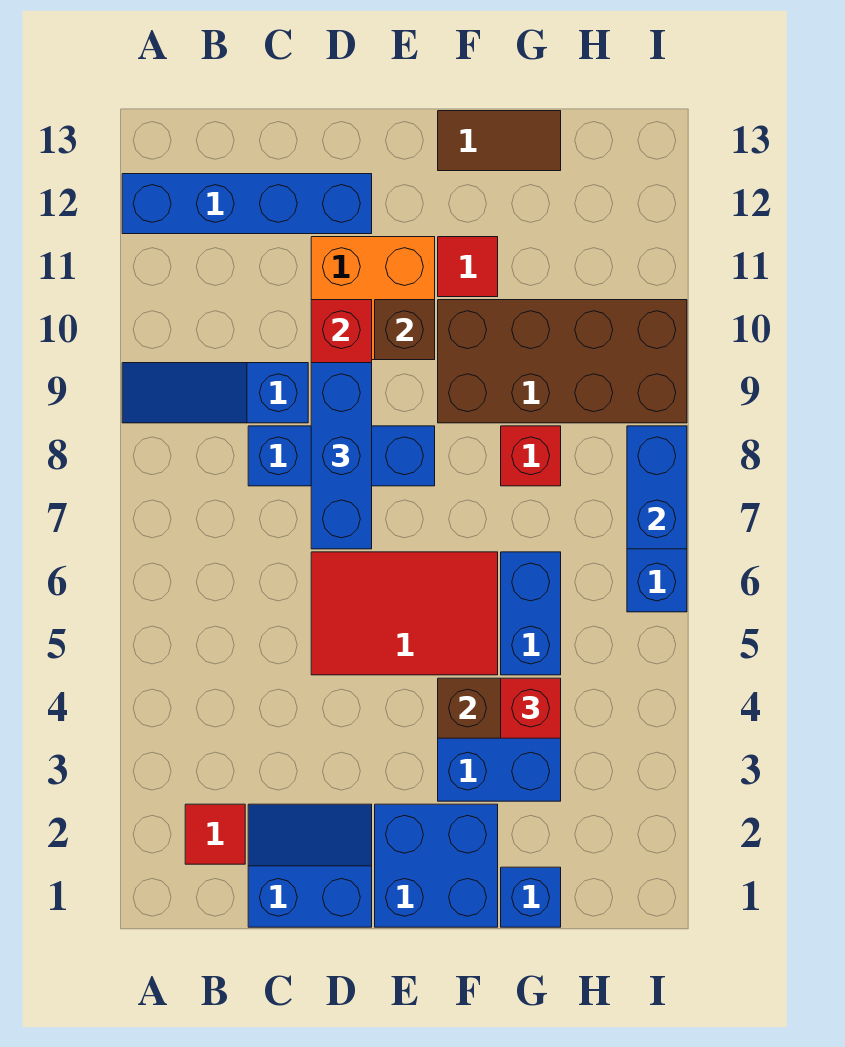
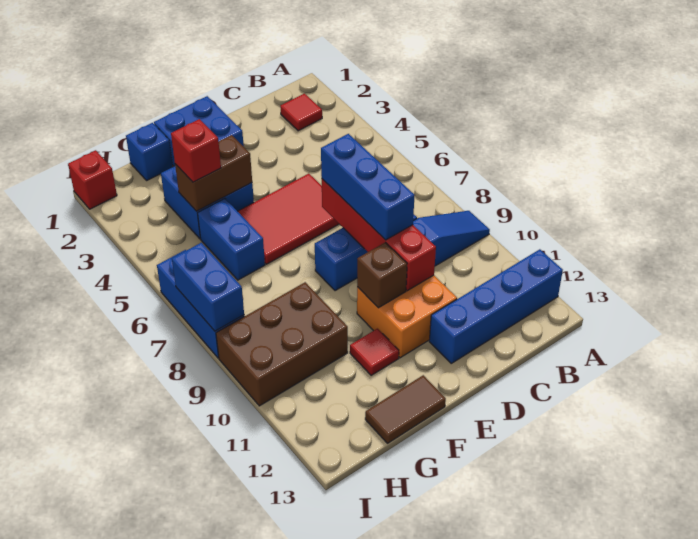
blue 2x2 slope [248,804,372,927] -> none
brown 2x4 brick [438,300,687,423] -> brown 2x3 brick [216,282,348,406]
red 1x1 brick [501,426,561,486] -> red 1x1 brick moved to [68,150,117,209]

